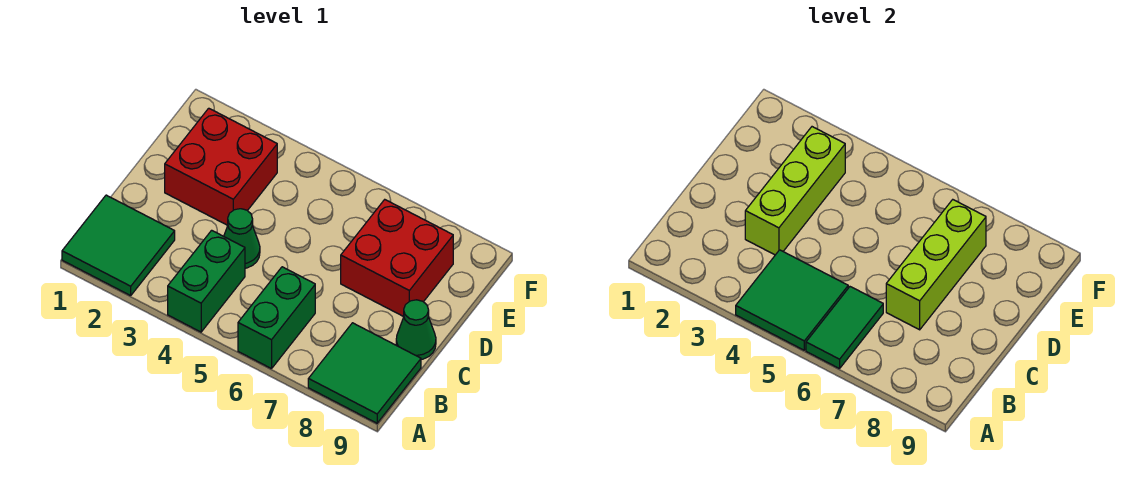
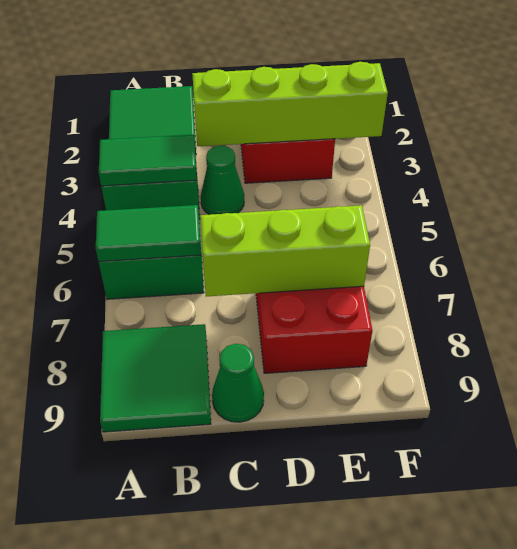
green 2x2 tile [736,250,848,350] -> green 1x2 tile [99,135,197,186]
lime 1x3 brick [745,127,845,255] -> lime 1x4 brick [192,62,388,146]

